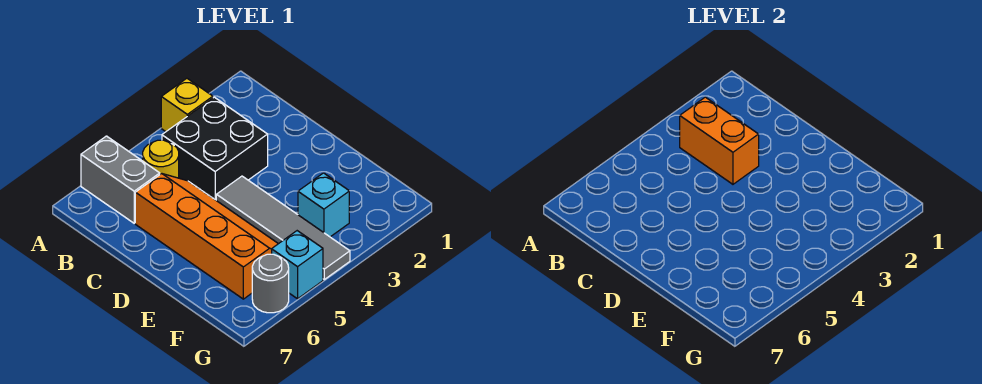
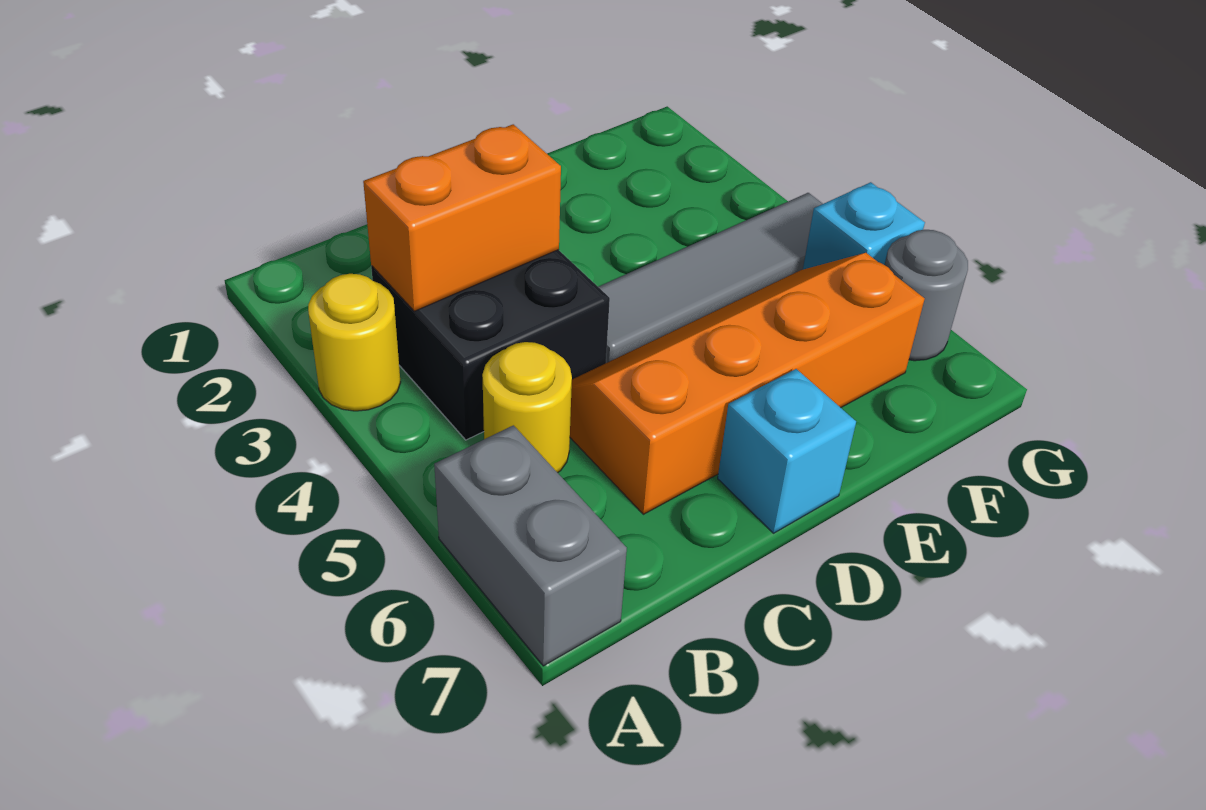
yellow 1x1 brick [161,78,213,132] -> yellow 1x1 round brick [308,274,401,411]
grey 1x2 brick [81,136,160,223] -> grey 1x2 brick turned to [434,425,627,666]
cyan 1x1 brick [298,173,349,237] -> cyan 1x1 brick moved to [718,369,856,533]

